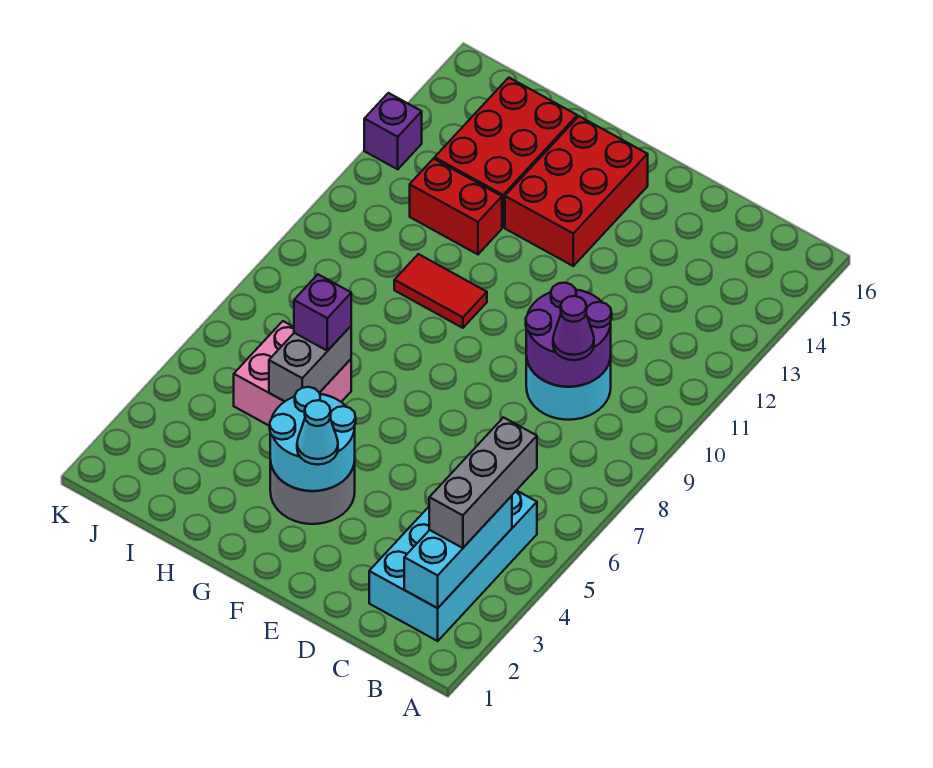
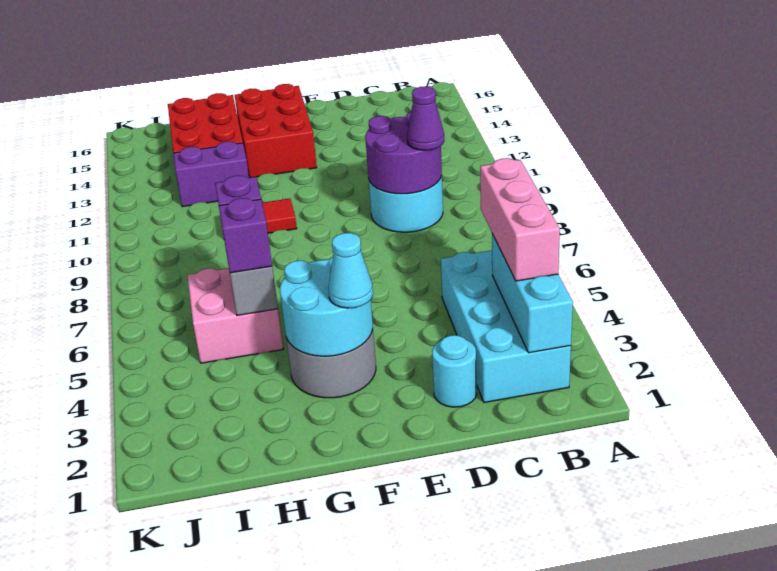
grey 1x3 brick [429,417,537,548] -> pink 1x3 brick [480,158,560,281]
none -> cyan 1x1 round brick [432,335,477,407]
red 1x2 brick [410,159,502,254] -> purple 1x2 brick [173,142,249,207]
purple 1x1 brick [364,93,422,169] -> purple 1x1 brick moved to [219,198,272,273]

